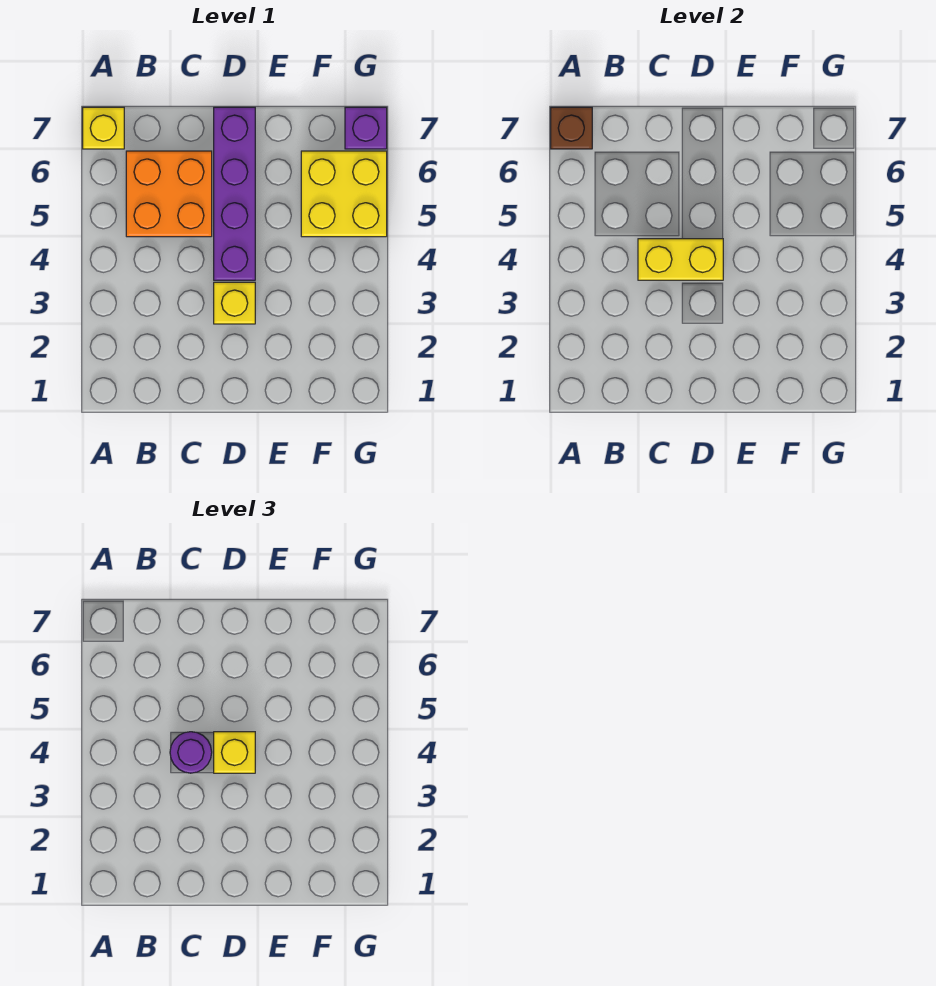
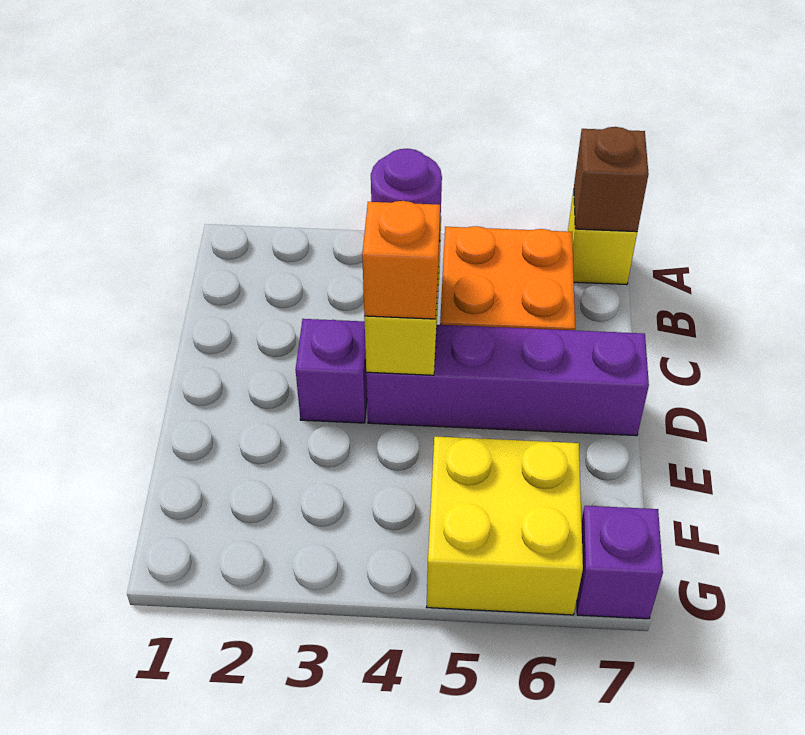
yellow 1x1 brick [214,282,255,324] -> purple 1x1 brick [296,319,367,423]
yellow 1x1 brick [214,732,255,773] -> orange 1x1 brick [362,201,440,319]

